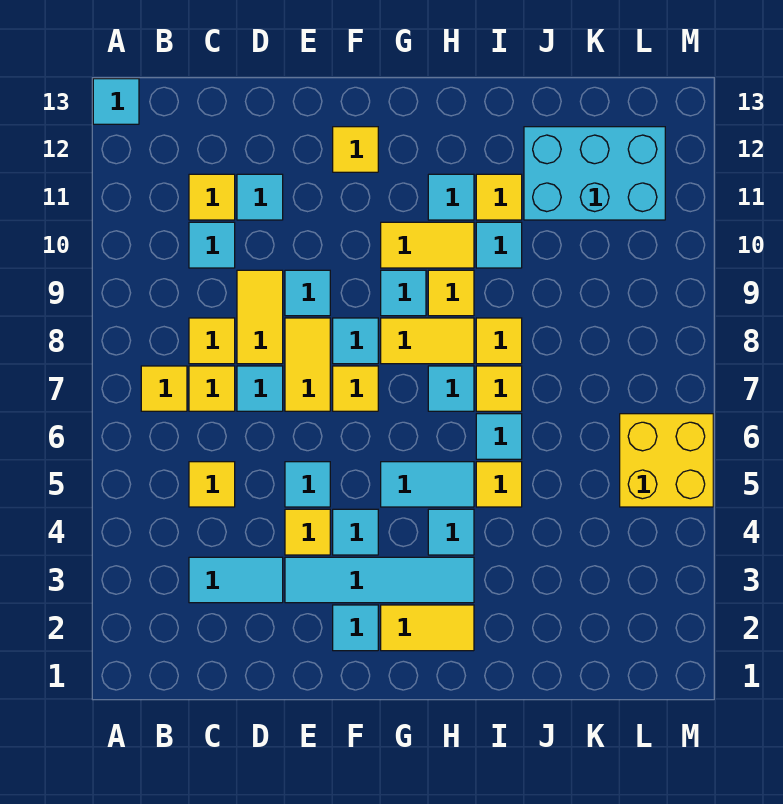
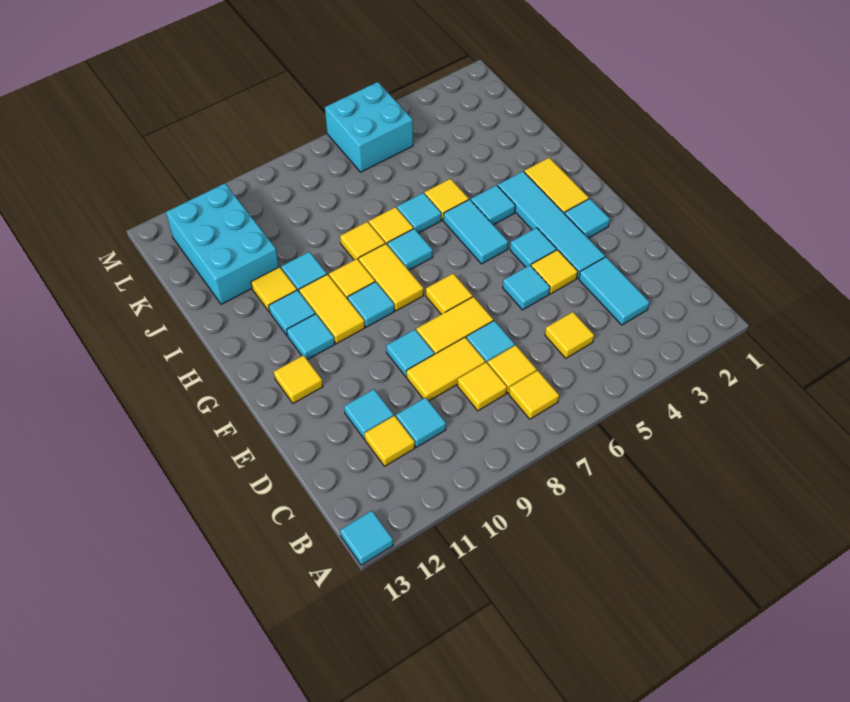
cyan 1x1 tile [333,318,378,364] -> cyan 1x1 tile moved to [287,314,335,360]
yellow 2x2 brick [620,414,713,507] -> cyan 2x2 brick [325,82,413,172]

